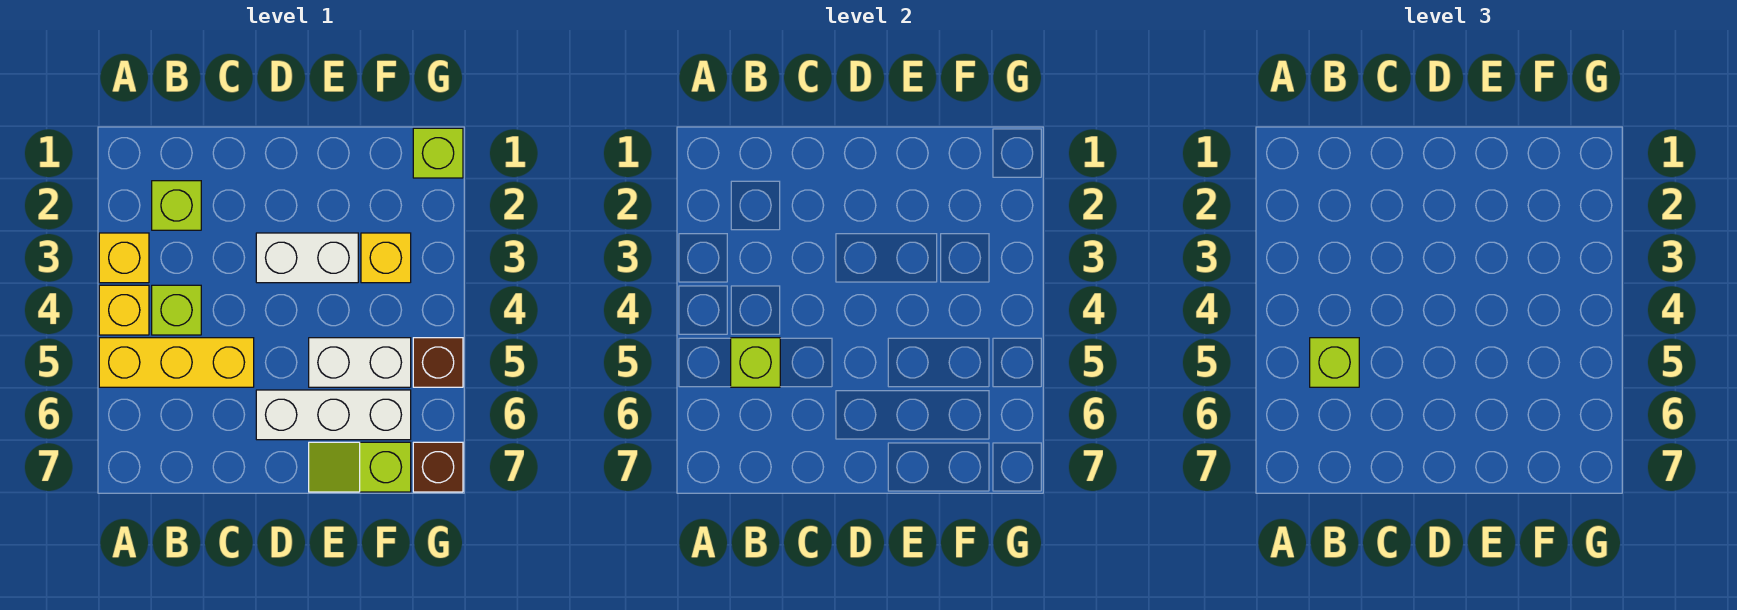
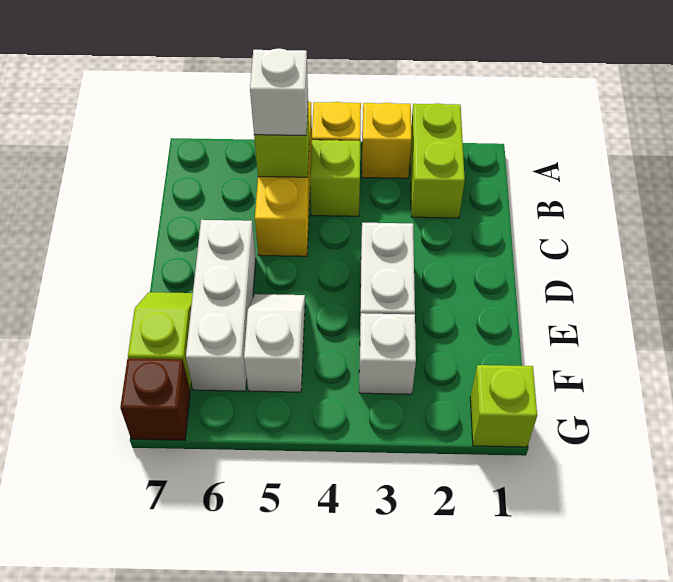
lime 1x1 brick [152,181,201,230] -> lime 1x2 brick [410,103,465,218]
lime 1x1 brick [1310,338,1359,387] -> white 1x1 brick [250,49,308,135]
white 1x2 brick [309,338,411,387] -> white 1x2 slope [244,294,305,392]
yellow 1x1 brick [361,233,411,283] -> white 1x1 brick [359,313,416,394]
brown 1x1 brick [413,338,463,387] -> none

